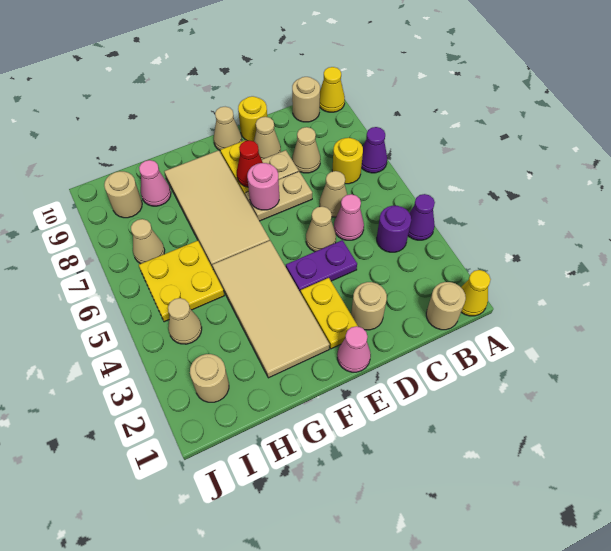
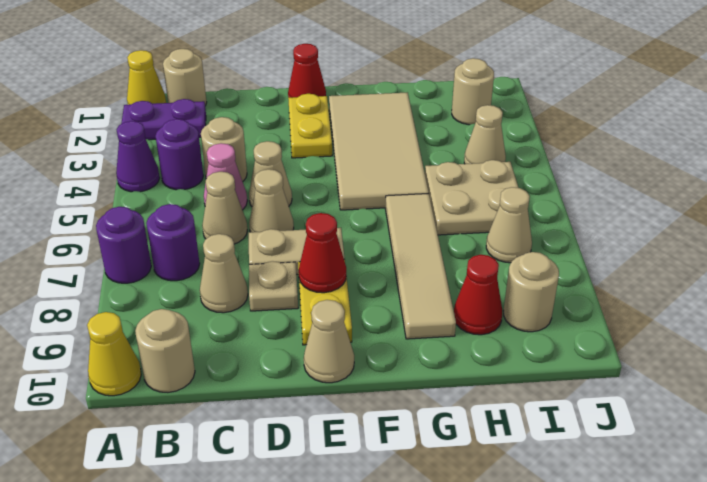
purple 1x1 cone [361,127,387,173] -> purple 1x1 round brick [96,207,151,283]
yellow 1x1 round brick [332,138,363,184] -> purple 1x1 round brick [146,204,200,281]
tan 1x1 round brick [351,282,387,330] -> tan 1x1 round brick moved to [201,117,247,182]
purple 1x2 plate [286,240,357,293] -> purple 1x2 plate moved to [121,99,206,140]
tan 1x1 cone [254,117,281,159] -> tan 1x1 cone moved to [249,169,294,232]
yellow 1x1 round brick [238,96,267,141] -> none
pink 1x1 cone [337,326,371,372] -> red 1x1 cone [288,44,326,98]
pink 1x1 round brick [247,163,279,210] -> none
tan 2x4 tile [164,150,270,268] -> tan 1x4 tile [386,194,456,339]
yellow 2x2 plate [139,241,224,322] -> tan 2x2 plate [425,160,519,235]
pink 1x1 cone [139,160,171,206] -> red 1x1 cone [454,255,502,335]

